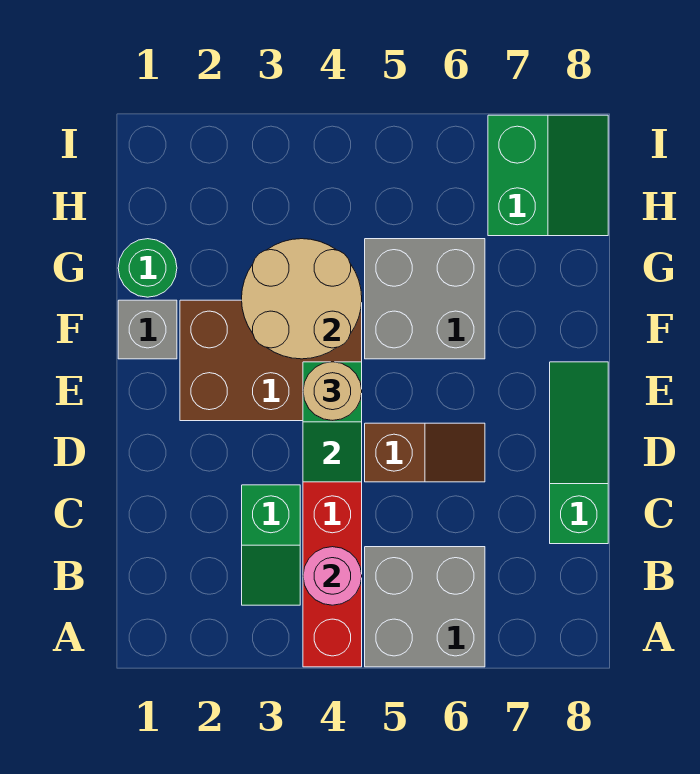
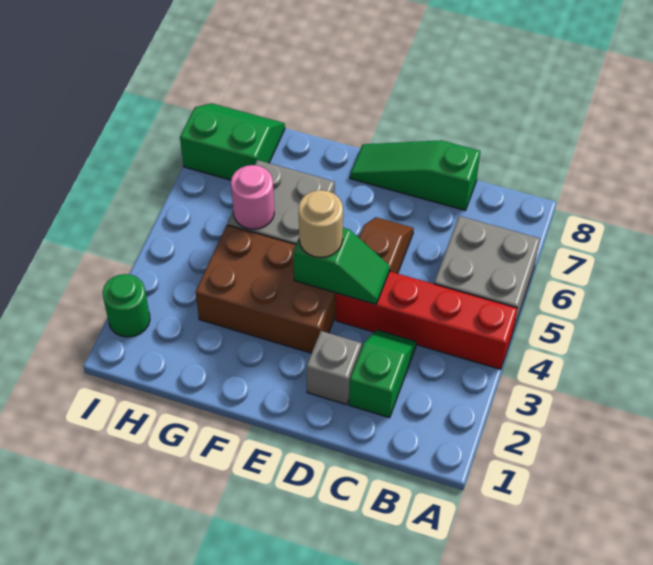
green 1x2 slope [242,485,300,605] -> green 1x2 slope turned to [349,330,416,418]
pink 1x1 round brick [303,547,362,605] -> pink 1x1 round brick moved to [231,165,274,229]
brown 2x3 brick [180,300,362,421] -> brown 2x3 brick turned to [196,225,336,353]
grey 1x1 brick [118,300,177,359] -> grey 1x1 brick moved to [306,331,362,405]
tan 2x2 round brick [242,239,362,359] -> none
green 1x1 round brick [118,239,177,297] -> green 1x1 round brick moved to [103,274,150,337]

